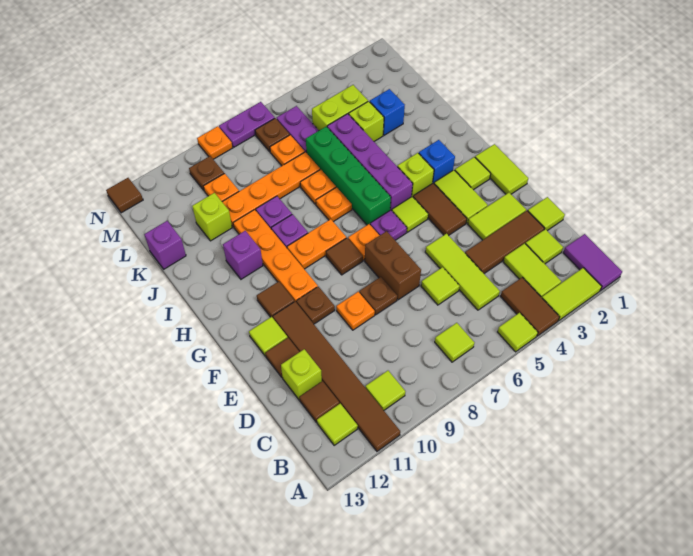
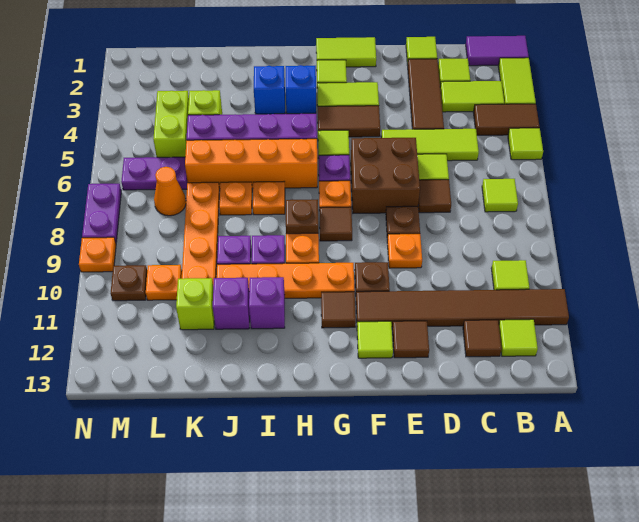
lime 1x1 brick [281,349,322,400] -> none
lime 1x2 tile [468,193,526,240] -> none
brown 1x2 brick [365,231,421,300] -> brown 2x2 brick [351,138,420,213]
lime 1x1 brick [397,153,434,197] -> none
green 1x4 brick [306,126,391,225] -> orange 1x4 brick [185,139,317,189]
blue 1x1 brick [370,89,405,135] -> blue 1x1 brick moved to [254,66,285,114]
purple 1x1 brick [144,221,186,269] -> purple 1x1 brick moved to [213,278,250,329]
orange 1x1 plate [270,135,305,166] -> orange 1x1 cone [154,167,186,216]
brown 1x1 plate [255,118,290,152] -> brown 1x1 plate moved to [286,199,318,234]
brown 1x1 tile [106,178,143,213] -> brown 1x1 tile moved to [418,180,451,213]

